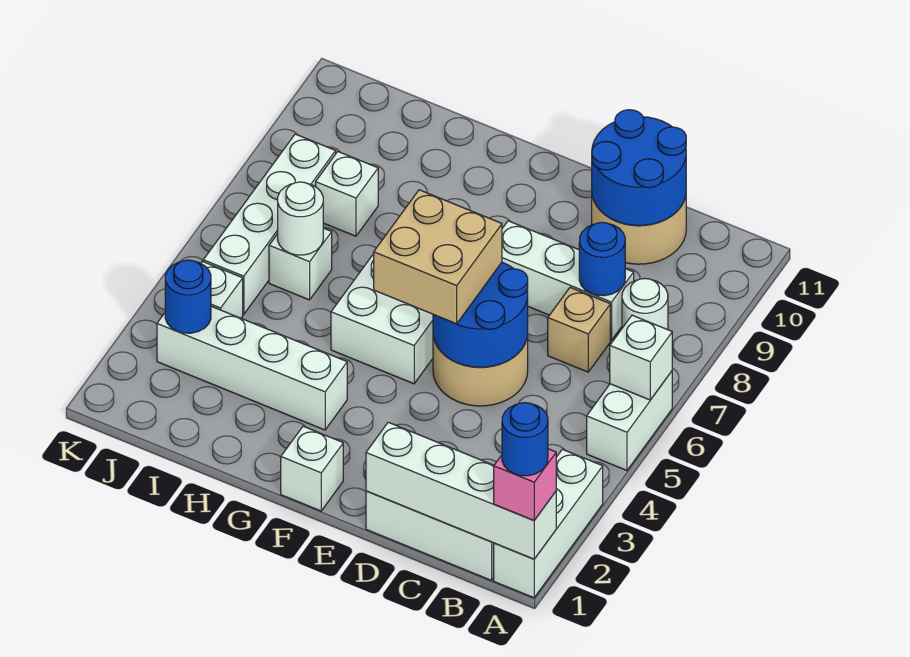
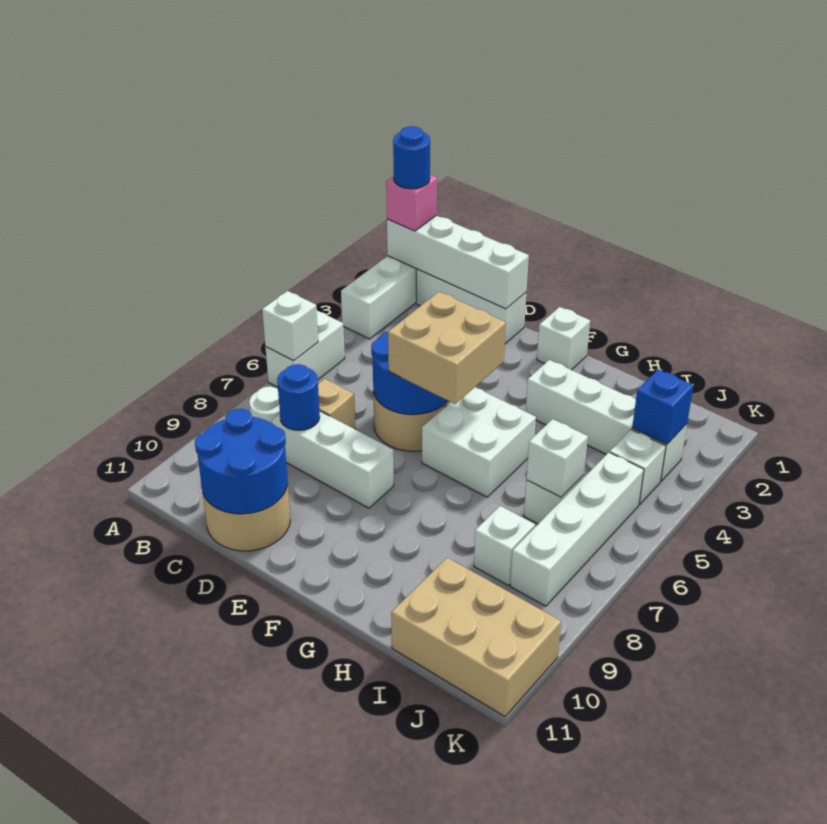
white 1x1 round brick [278,182,323,255] -> white 1x1 brick [526,419,588,497]
none -> tan 2x3 brick [391,558,561,717]
blue 1x1 round brick [165,260,211,333] -> blue 1x1 brick [632,369,693,444]

